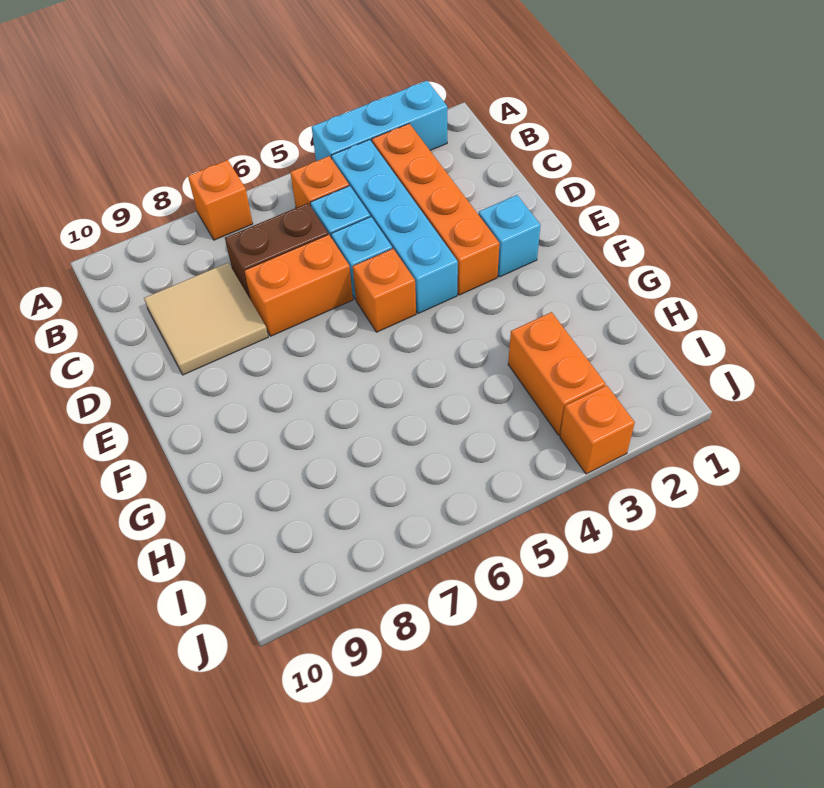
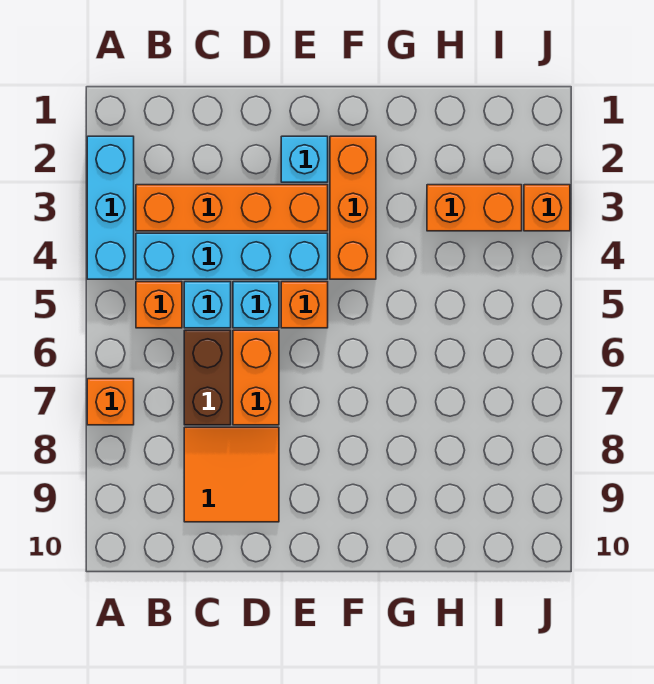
tan 2x2 tile [144,263,268,375] -> orange 2x2 tile [184,427,279,522]
none -> orange 1x3 brick [330,136,376,279]

